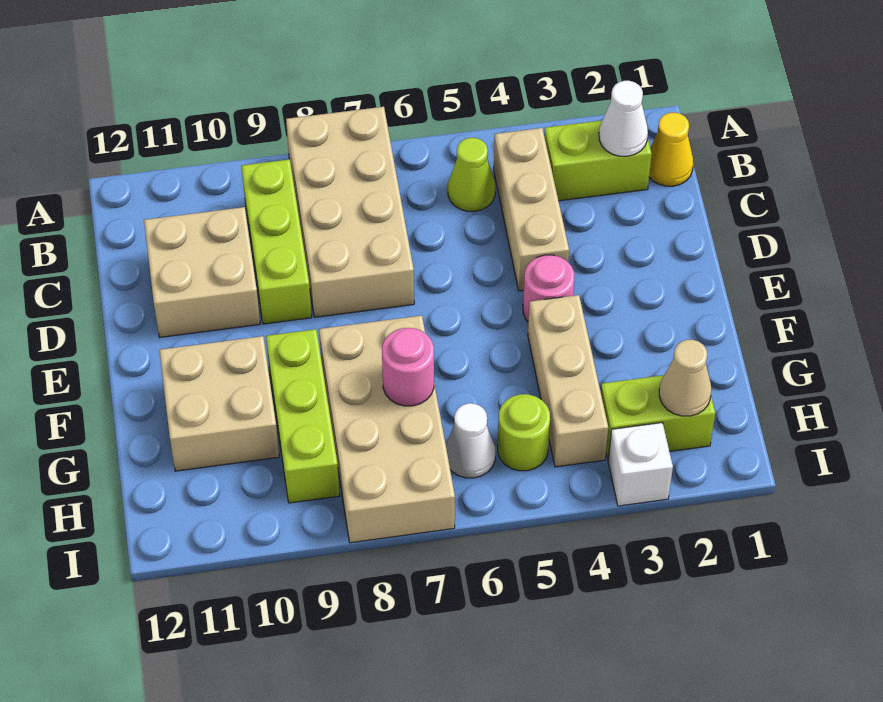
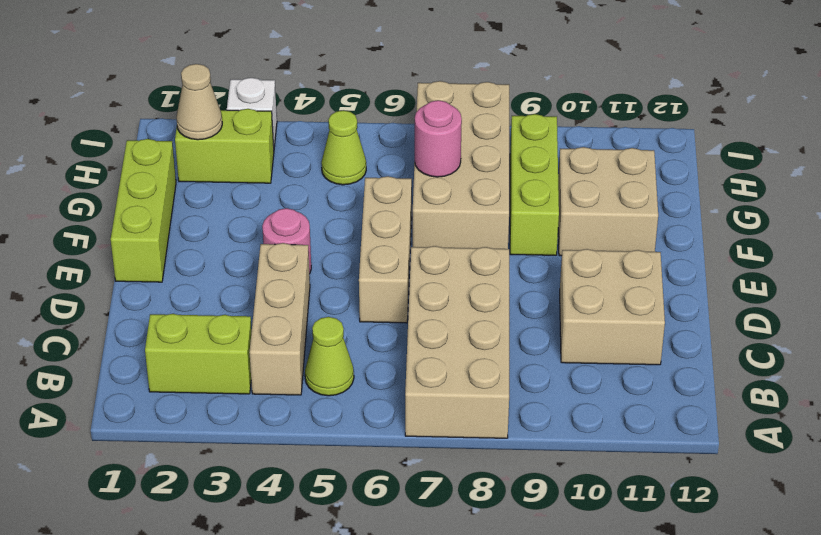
yellow 1x1 cone [649,113,693,186] -> none
white 1x1 cone [599,81,648,156] -> none
lime 1x3 brick [241,159,312,324] -> lime 1x3 brick moved to [111,139,176,282]
tan 1x3 brick [528,295,608,467] -> tan 1x3 brick moved to [359,176,412,323]
lime 1x1 round brick [498,394,550,471] -> lime 1x1 cone [321,110,366,185]
white 1x1 cone [446,403,495,478] -> none

